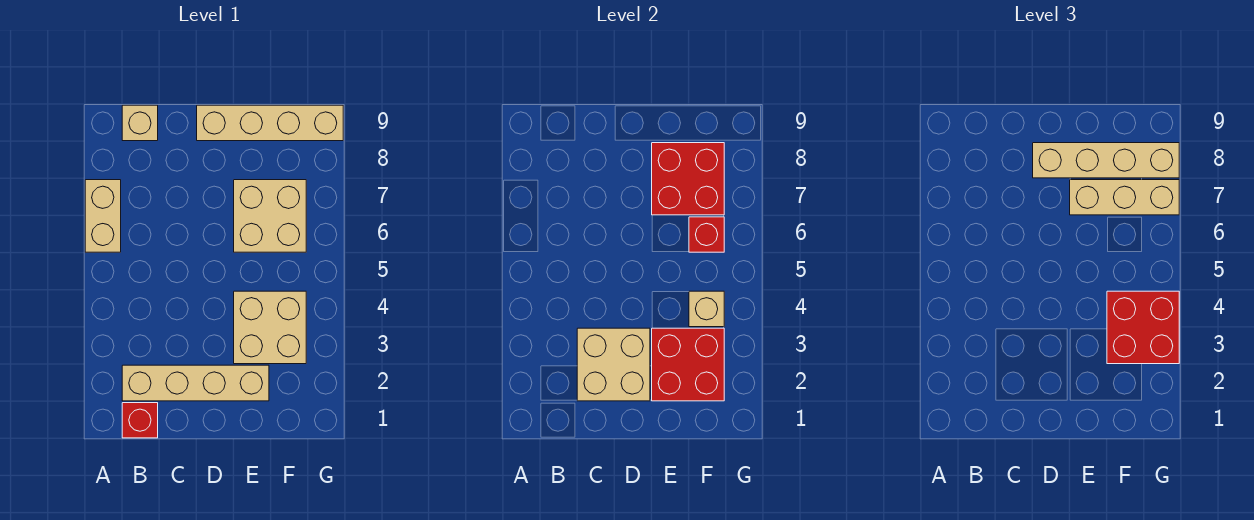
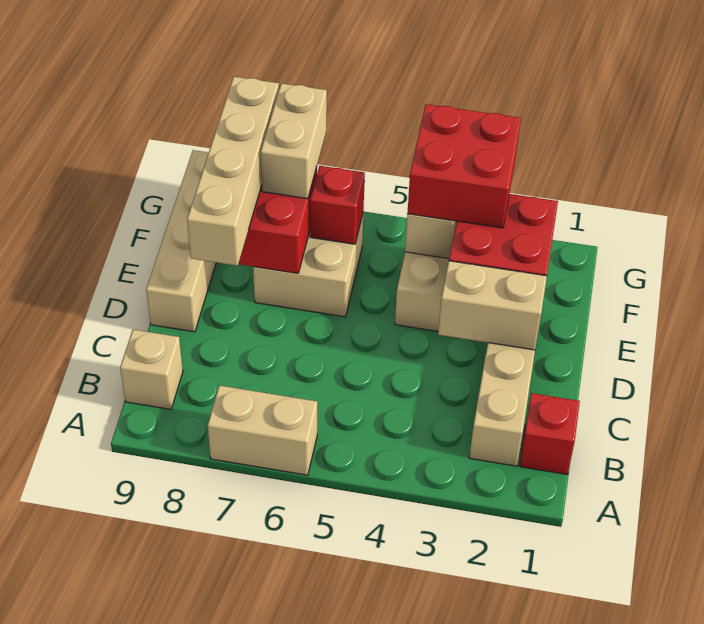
tan 2x2 brick [577,328,650,401] -> tan 1x2 brick [438,261,547,350]
tan 1x3 brick [1070,180,1179,215] -> tan 1x2 brick [261,83,327,199]

